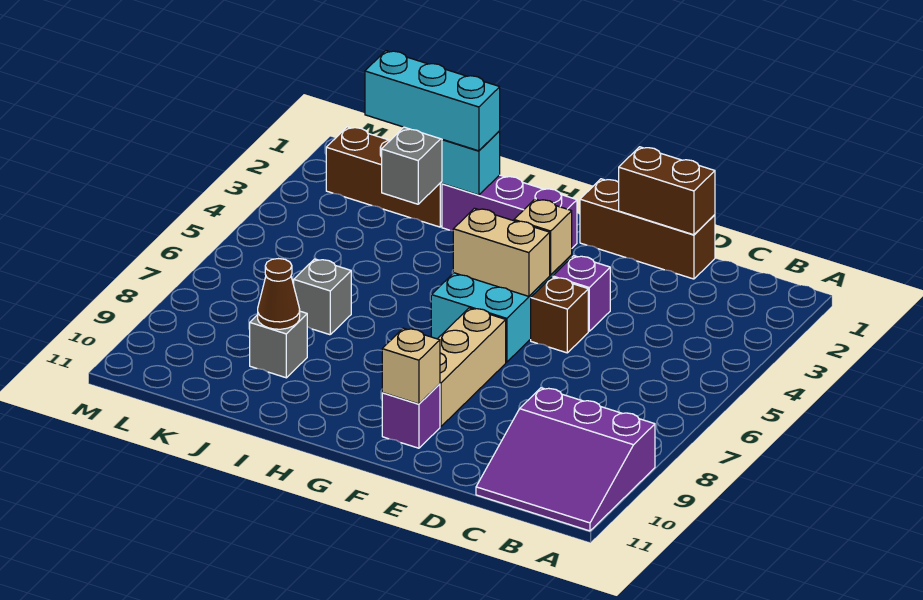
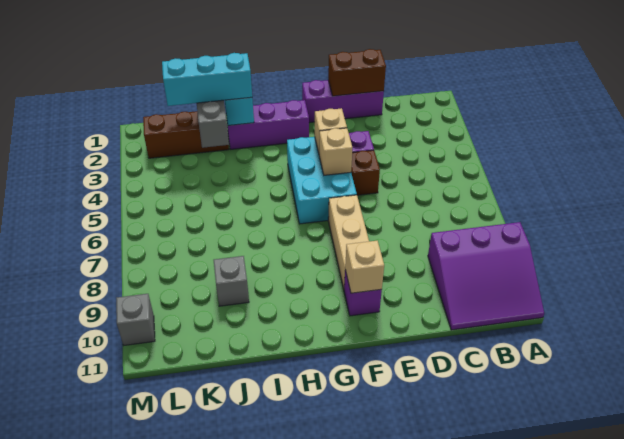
brown 1x3 brick [580,179,715,279] -> purple 1x3 brick [302,80,384,123]
tan 1x2 brick [453,208,550,296] -> tan 1x1 brick [319,128,352,175]
grey 1x1 brick [294,259,351,335] -> grey 1x1 brick moved to [116,294,155,345]
brown 1x1 cone [258,259,300,329] -> none

